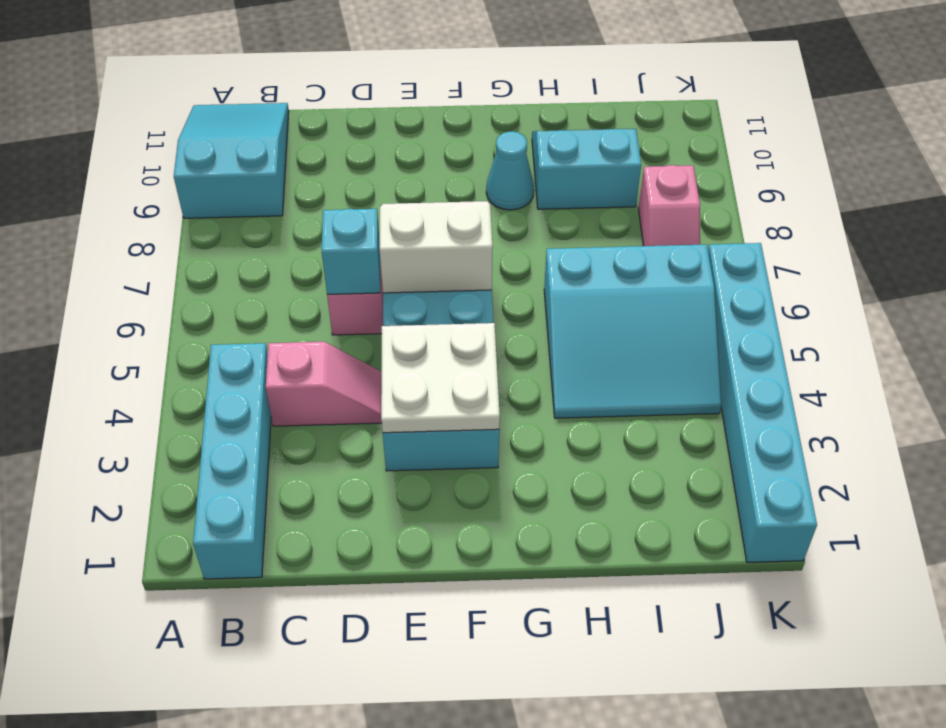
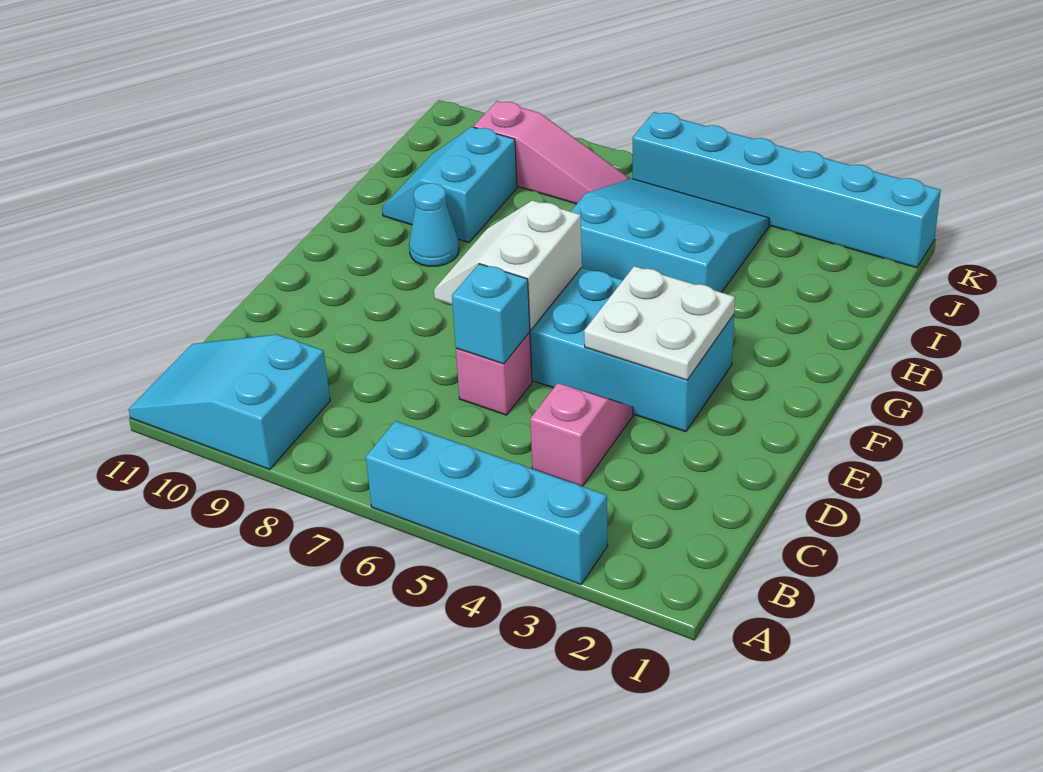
cyan 1x4 brick [193,343,271,579] -> cyan 1x4 brick moved to [366,421,608,585]
cyan 3x3 slope [544,244,721,418] -> cyan 3x3 slope turned to [571,179,769,292]
pink 1x2 slope [638,165,700,246] -> pink 1x3 slope [474,101,629,204]

